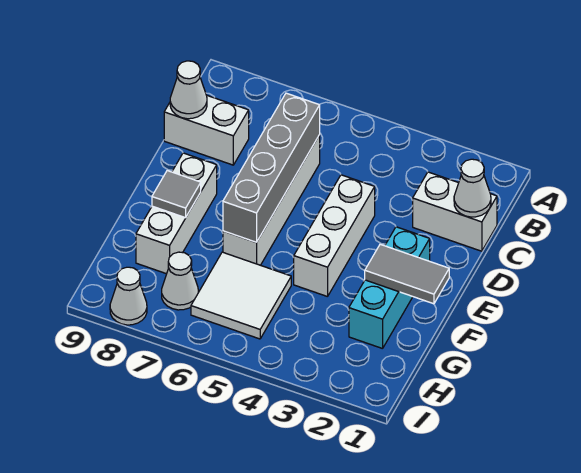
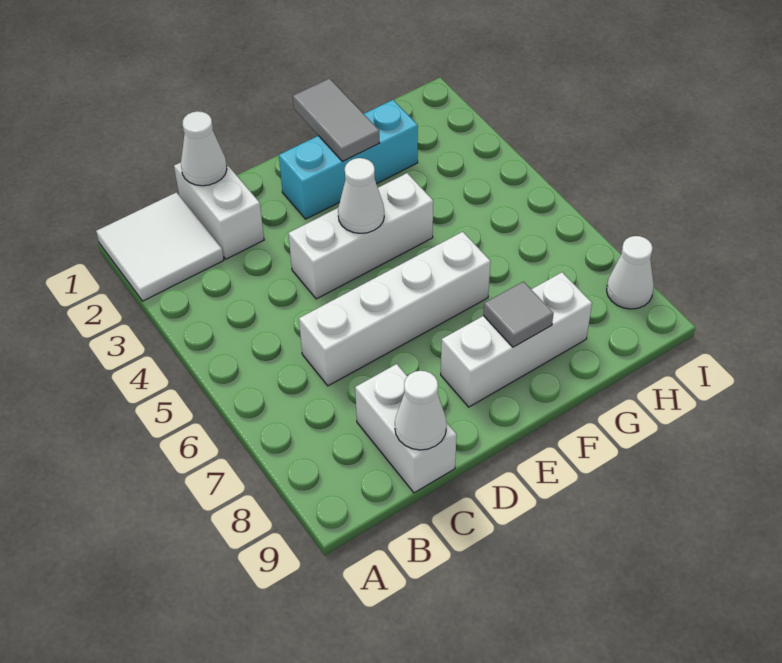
grey 1x4 brick [223,93,320,242] -> none
white 2x2 tile [191,252,291,339] -> white 2x2 tile moved to [96,192,224,301]
white 1x1 cone [162,252,198,310] -> white 1x1 cone moved to [338,158,384,233]

